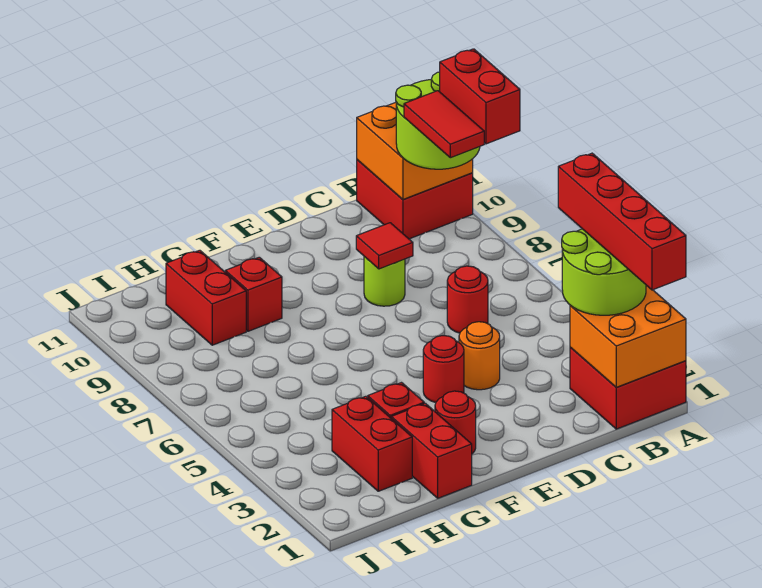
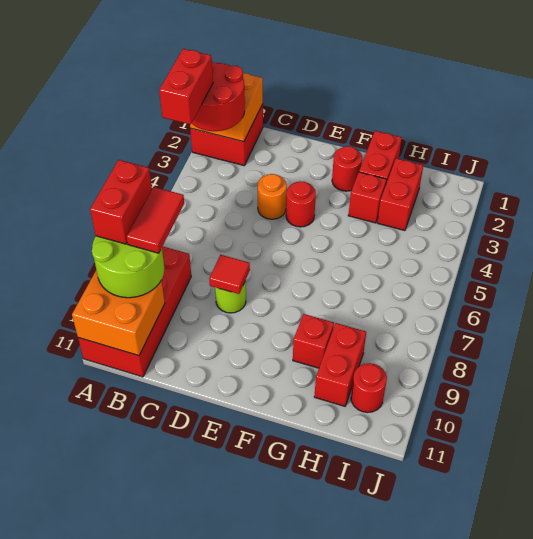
red 1x4 brick [558,153,686,290] -> red 1x2 brick [159,49,213,125]
lime 2x2 round brick [562,229,646,315] -> red 2x2 round brick [192,62,245,131]
red 2x2 brick [357,160,473,239] -> red 2x4 brick [78,246,191,377]
red 1x1 round brick [447,266,488,333] -> red 1x1 round brick moved to [351,363,387,413]

